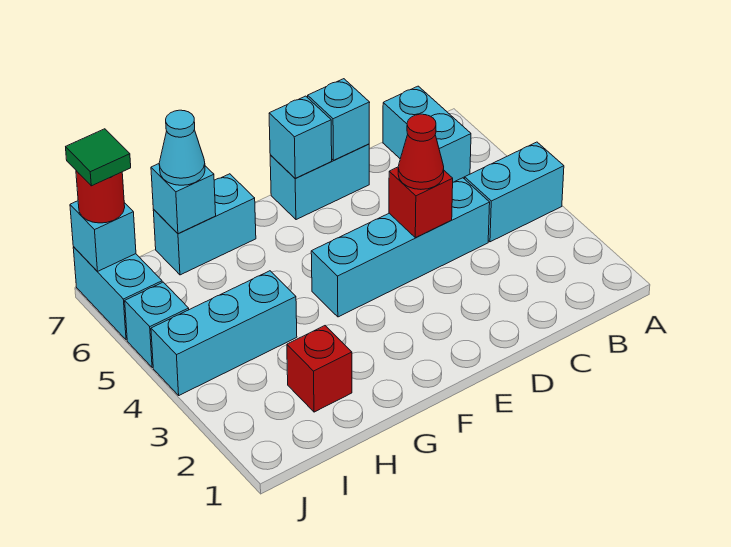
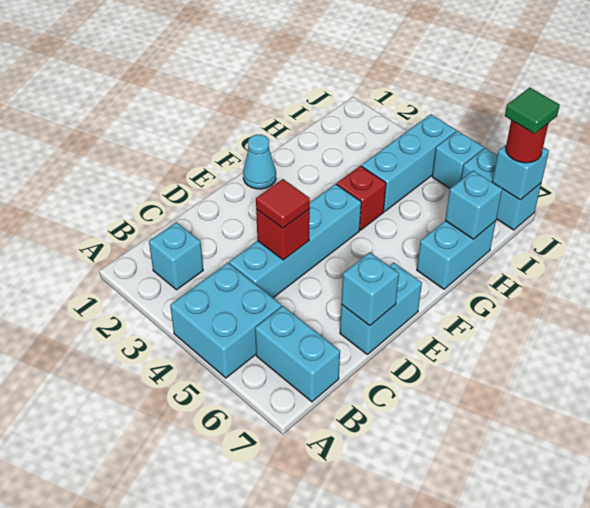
cyan 1x2 brick [465,142,564,242] -> cyan 2x2 brick [170,263,282,378]
red 1x1 cone [398,114,444,189] -> red 1x1 tile [256,179,310,228]
cyan 1x1 brick [269,96,332,178] -> cyan 1x1 brick moved to [149,222,203,290]
red 1x1 brick [287,326,352,412] -> red 1x1 brick moved to [337,166,386,230]
cyan 1x1 cone [159,110,205,185] -> cyan 1x1 cone moved to [243,135,276,189]

